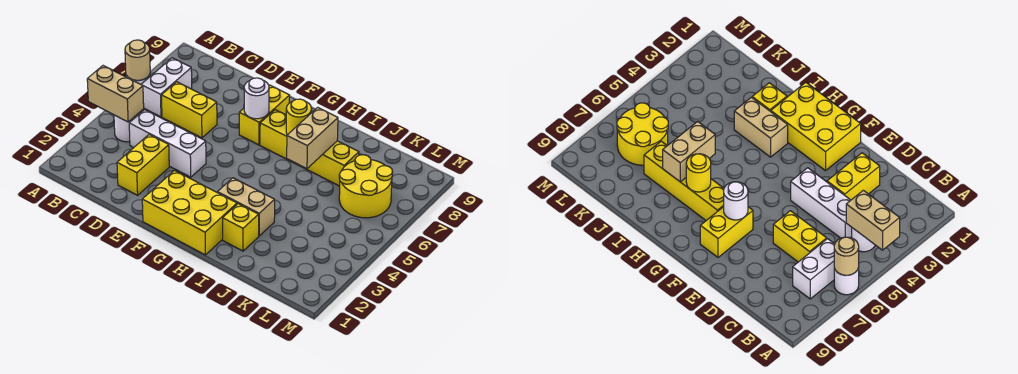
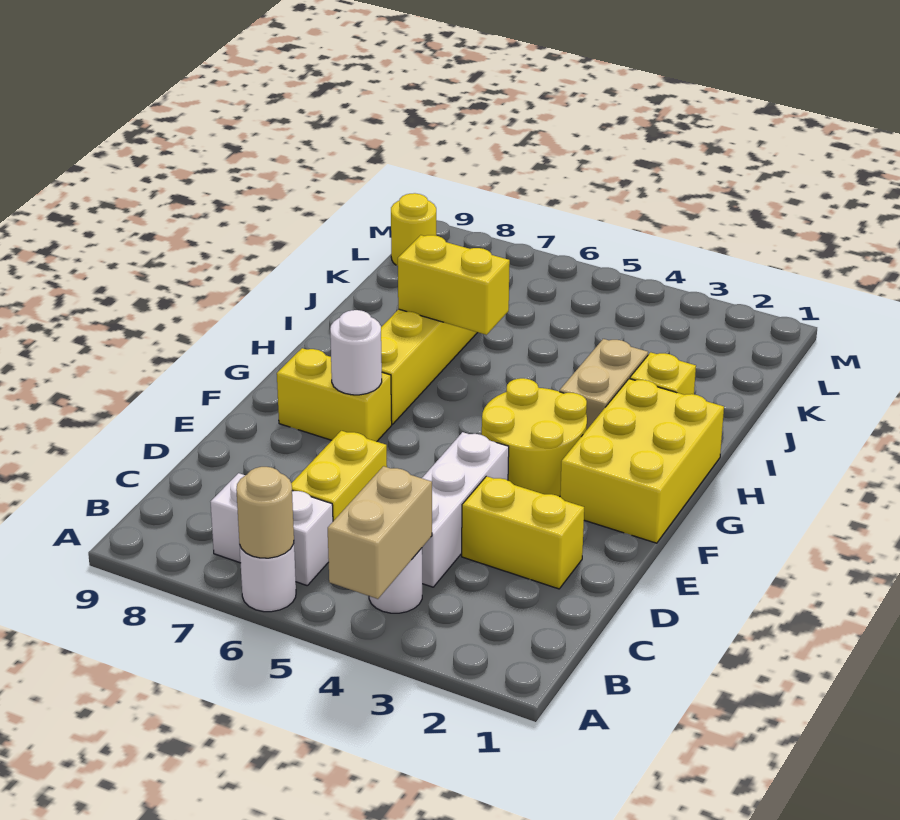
yellow 1x1 round brick [286,99,312,135] -> yellow 1x1 round brick moved to [391,193,436,265]
tan 1x2 brick [287,107,338,169] -> yellow 1x2 brick [398,235,510,335]
yellow 2x2 round brick [339,155,393,218] -> yellow 2x2 round brick moved to [482,378,587,497]

